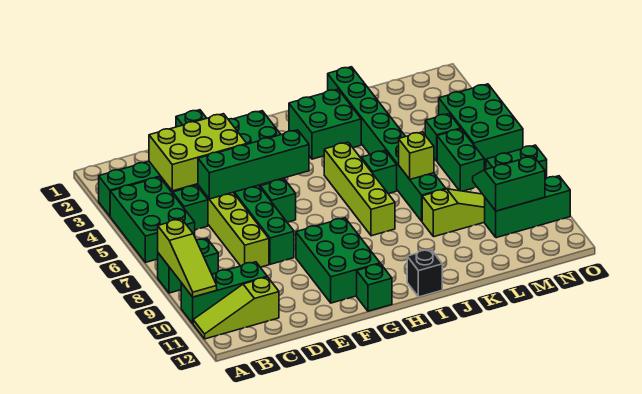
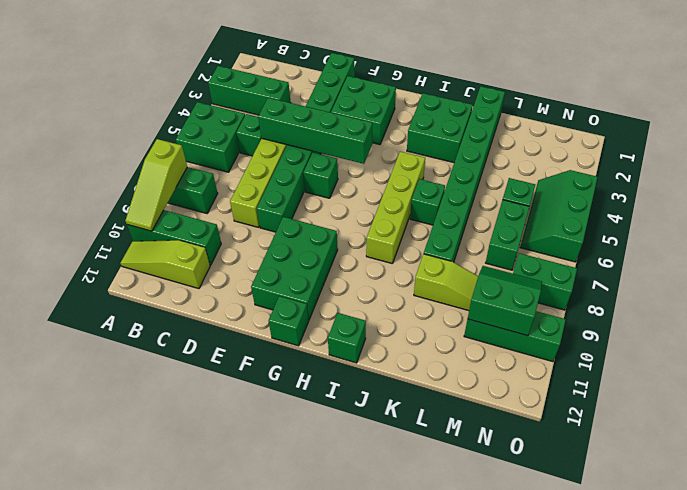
green 2x3 brick [110,177,195,262] -> green 2x2 brick [176,102,245,172]
lime 2x3 brick [149,114,247,191] -> none
black 1x1 brick [407,250,442,297] -> green 1x1 brick [328,313,366,363]
lime 1x1 brick [399,132,434,179] -> none
green 2x3 brick [439,84,523,166] -> green 2x3 slope [520,170,598,262]

